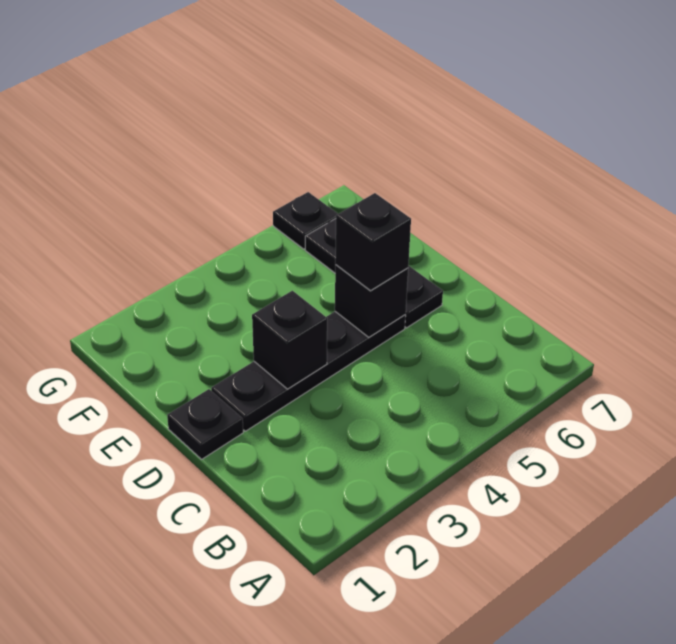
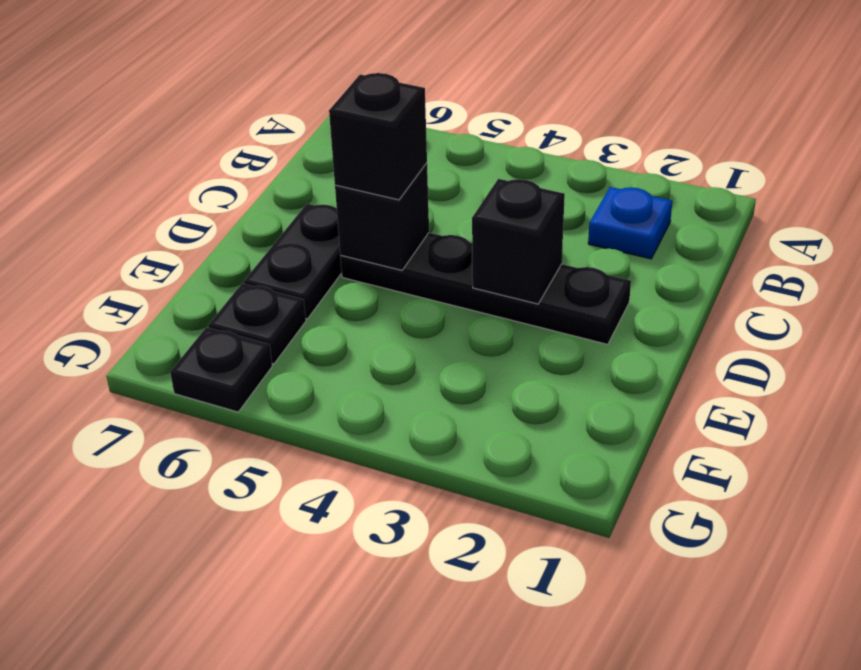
none -> blue 1x1 plate [588,187,672,259]
black 1x1 plate [167,389,243,459] -> none

